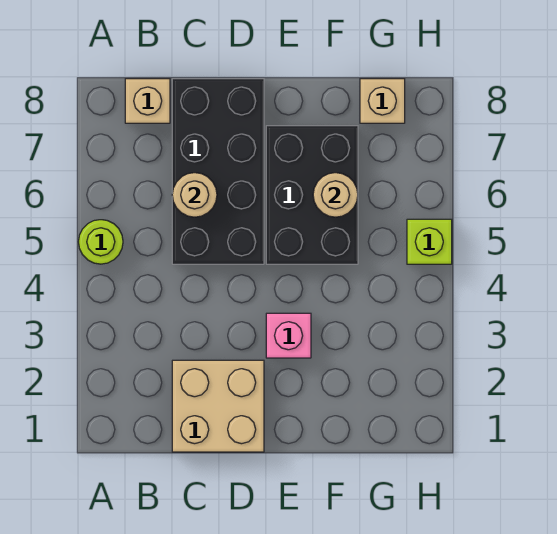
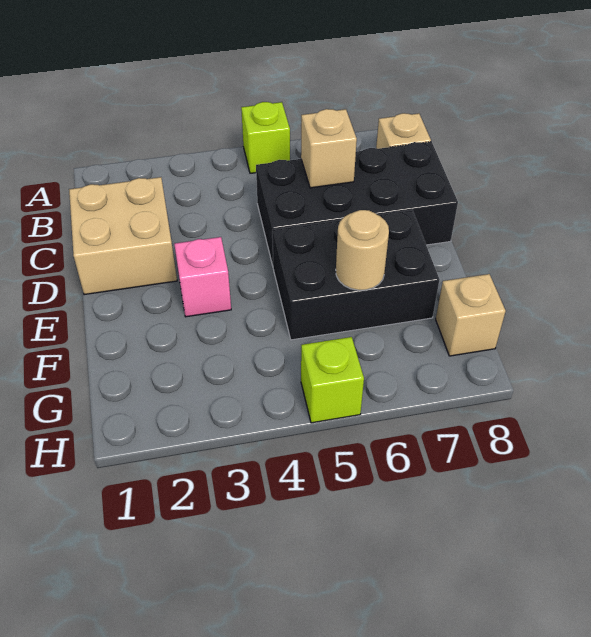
lime 1x1 round brick [78,220,123,264] -> lime 1x1 brick [241,102,290,173]
tan 1x1 round brick [172,173,217,217] -> tan 1x1 brick [301,109,357,188]

